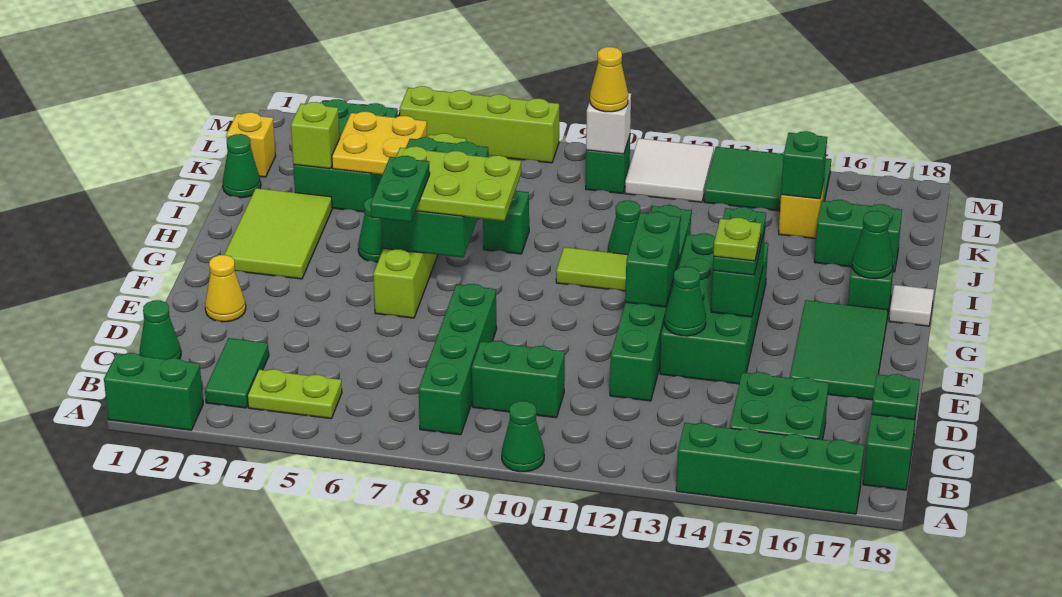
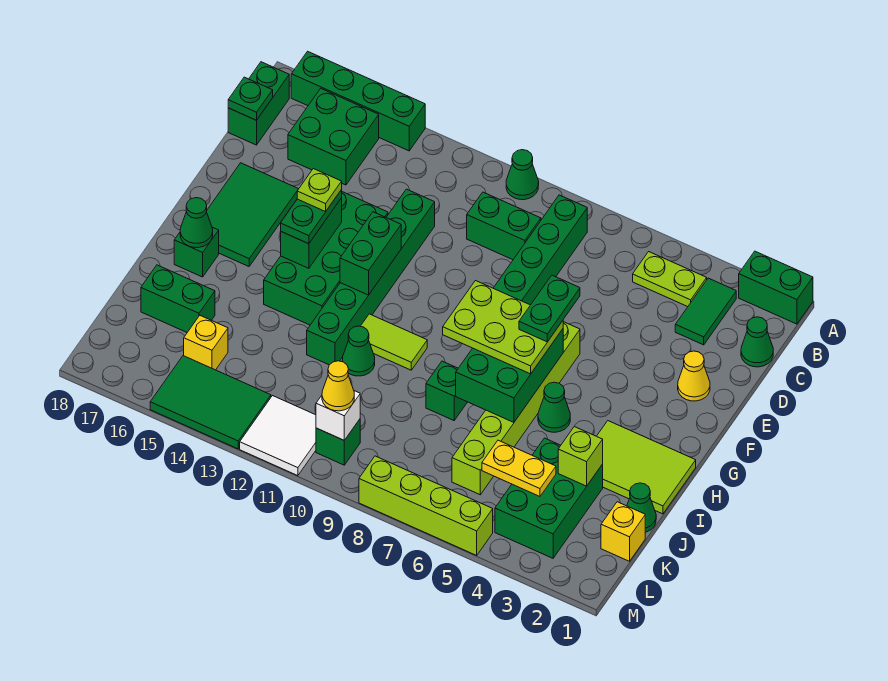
green 1x1 cone [665,267,706,336] -> none
lime 2x3 tile [224,188,332,279] -> lime 2x3 tile turned to [597,421,696,514]
white 1x1 tile [889,285,934,326] -> none
yellow 2x2 plate [332,112,427,174] -> yellow 1x2 plate [482,440,556,496]
green 1x1 brick [781,131,827,199] -> none

